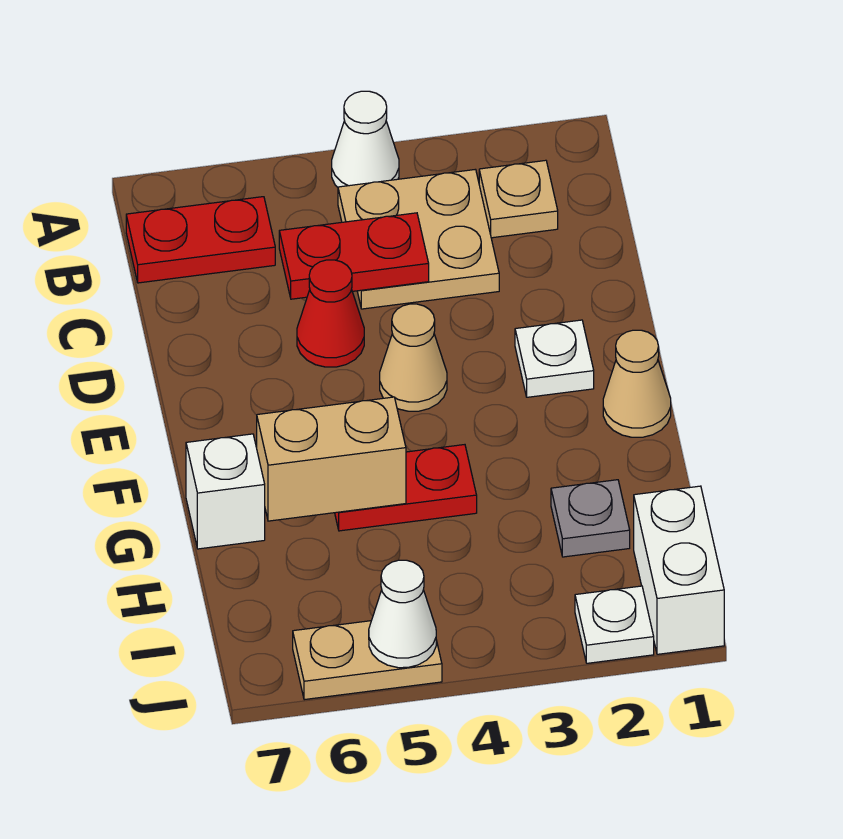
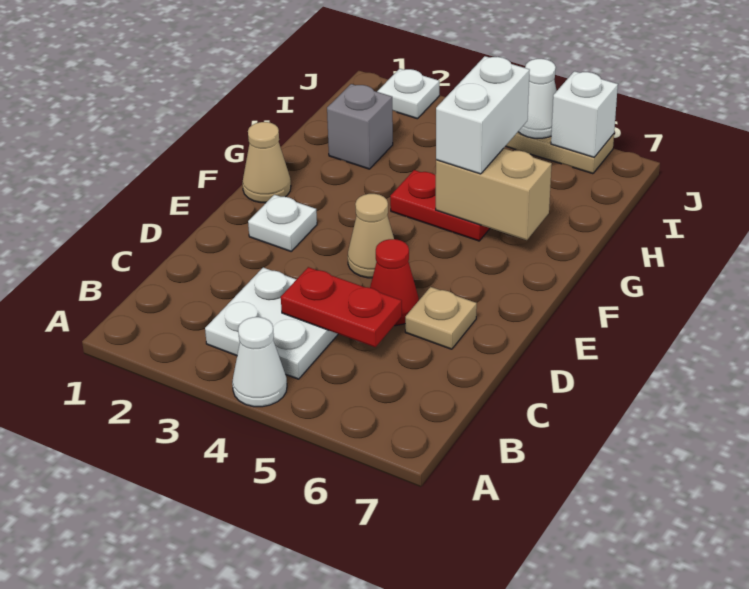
tan 1x1 plate [479,160,558,238] -> tan 1x1 plate moved to [405,287,477,349]
tan 2x2 plate [338,169,499,309] -> white 2x2 plate [205,268,338,379]
red 1x2 plate [126,197,275,283] -> none
white 1x1 brick [186,434,265,549] -> white 1x1 brick moved to [551,71,618,157]
grey 1x1 plate [551,480,630,557] -> grey 1x1 brick [327,84,393,169]
white 1x2 brick [634,486,724,654] -> white 1x2 brick moved to [436,56,530,174]

